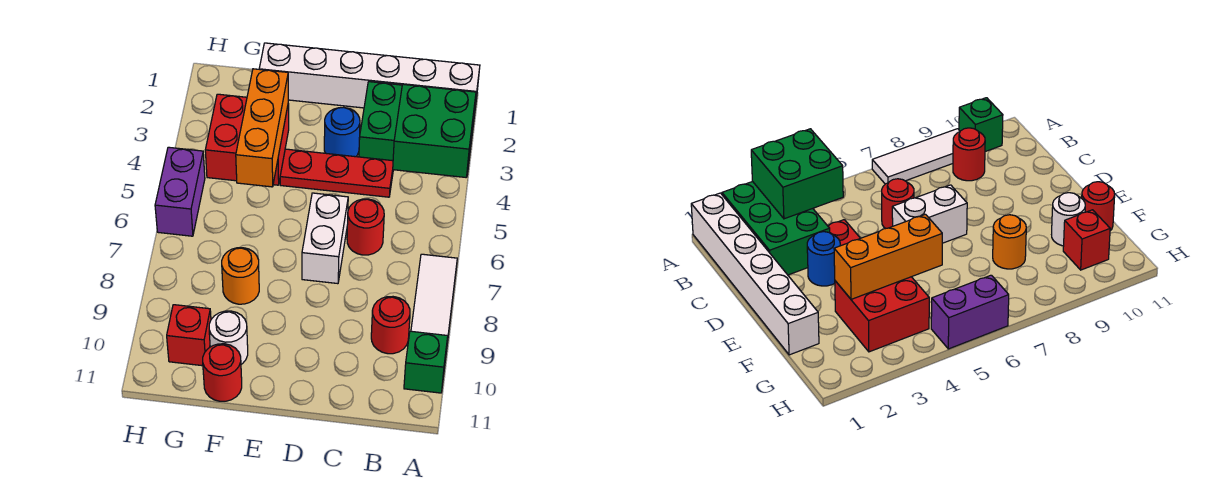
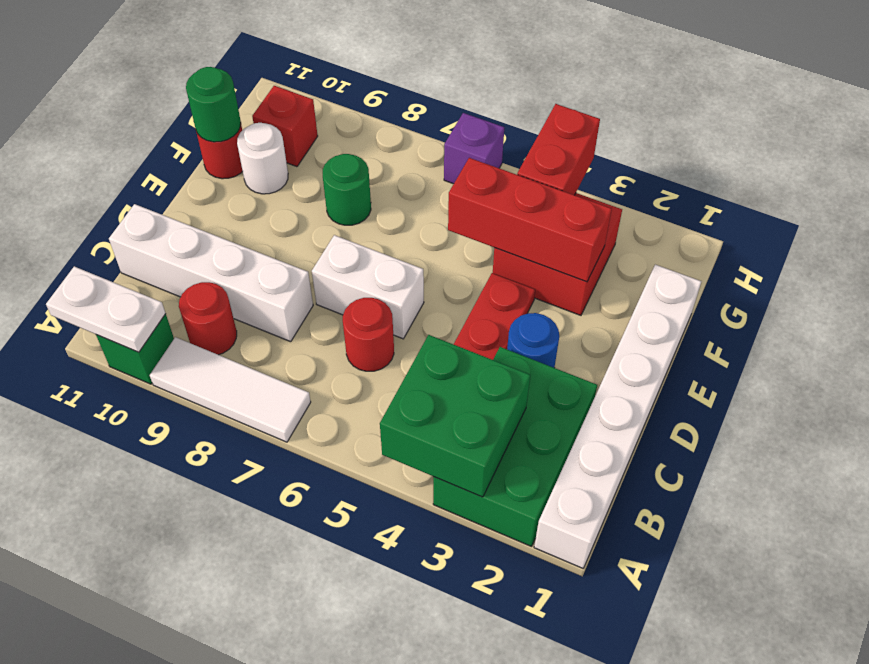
none -> white 1x2 plate [46,266,166,352]
none -> white 1x4 brick [109,204,313,342]
orange 1x3 brick [236,69,288,187] -> red 1x3 brick [448,158,612,282]
orange 1x1 round brick [222,248,259,304] -> green 1x1 round brick [323,154,371,225]
none -> green 1x1 round brick [186,67,241,142]
none -> red 1x2 brick [517,104,600,195]
purple 1x2 brick [155,147,205,236] -> purple 1x1 brick [444,113,504,184]

